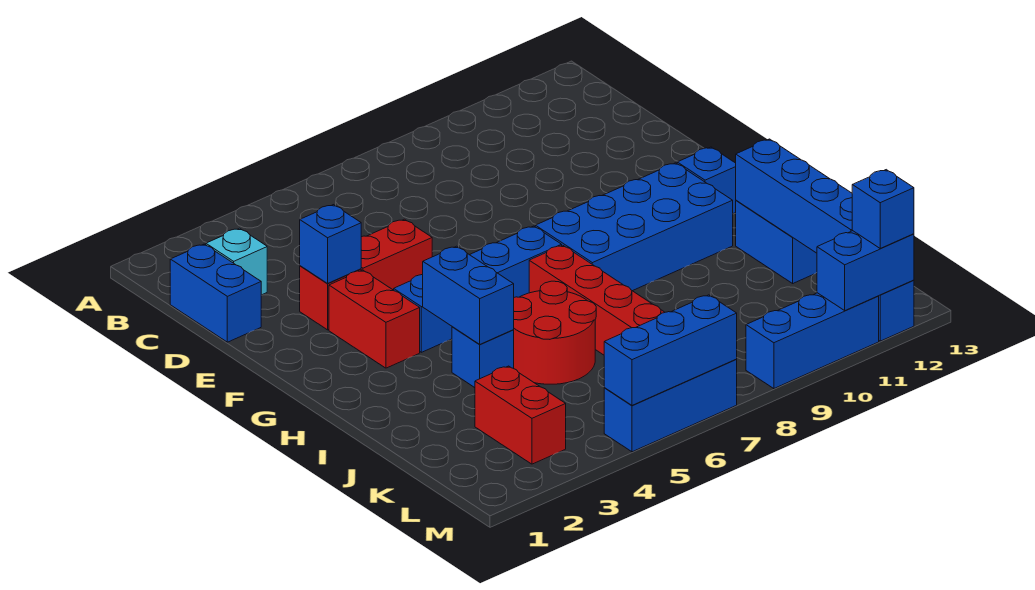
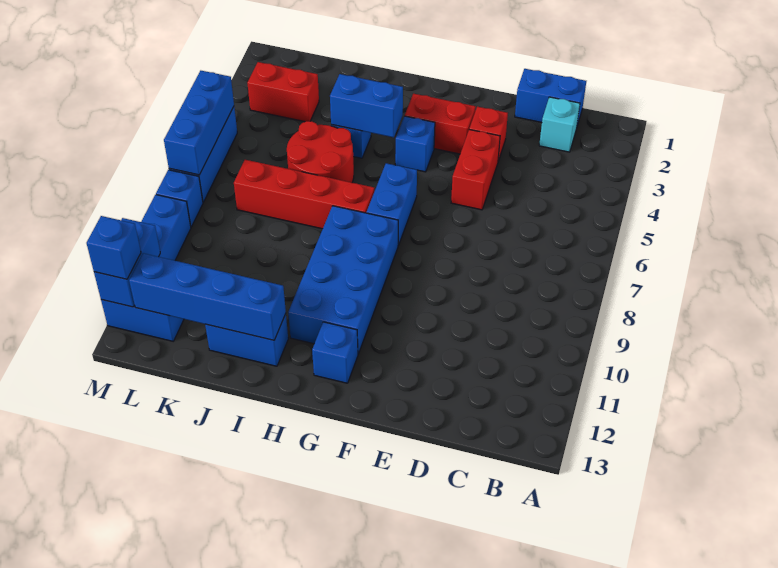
blue 1x1 brick [300,205,361,283] -> blue 1x1 brick moved to [156,170,203,227]

